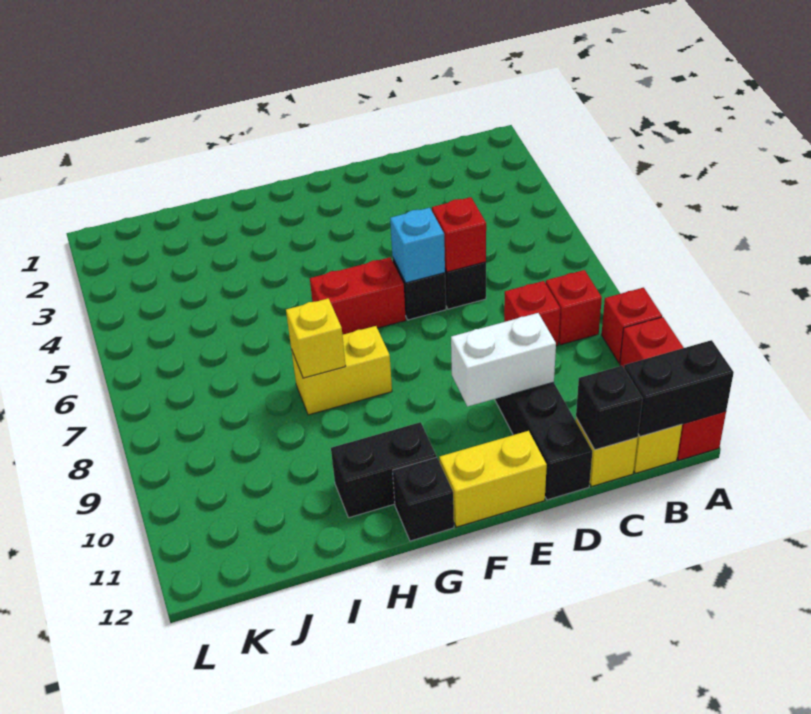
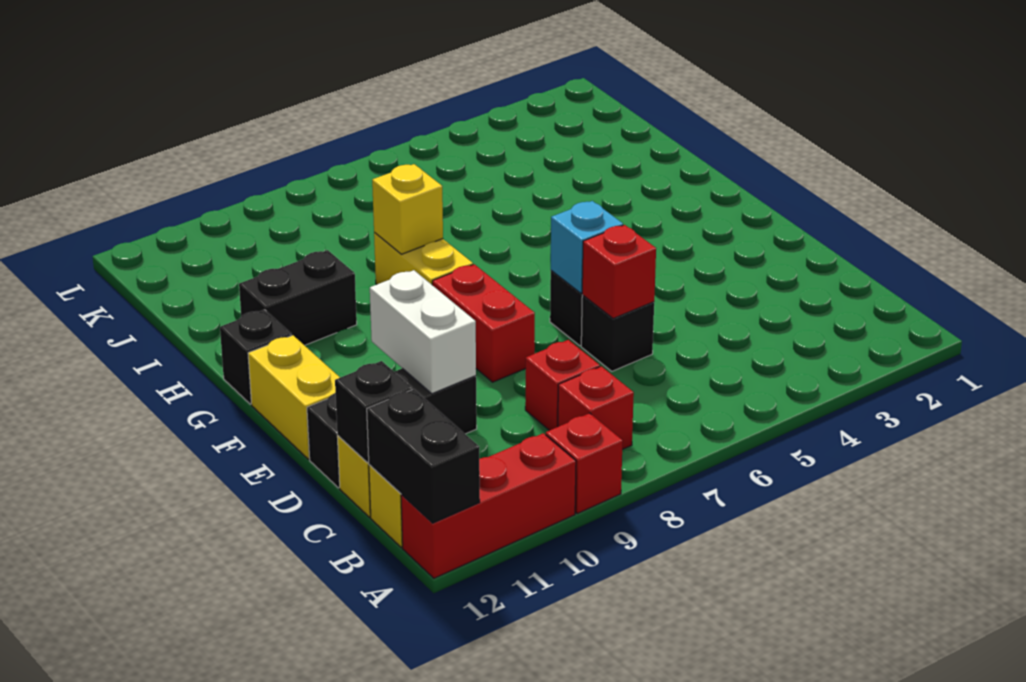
red 1x2 brick [310,258,406,335] -> red 1x2 brick moved to [432,264,535,382]
black 1x2 brick [331,422,436,518] -> black 1x2 brick turned to [239,250,357,345]

